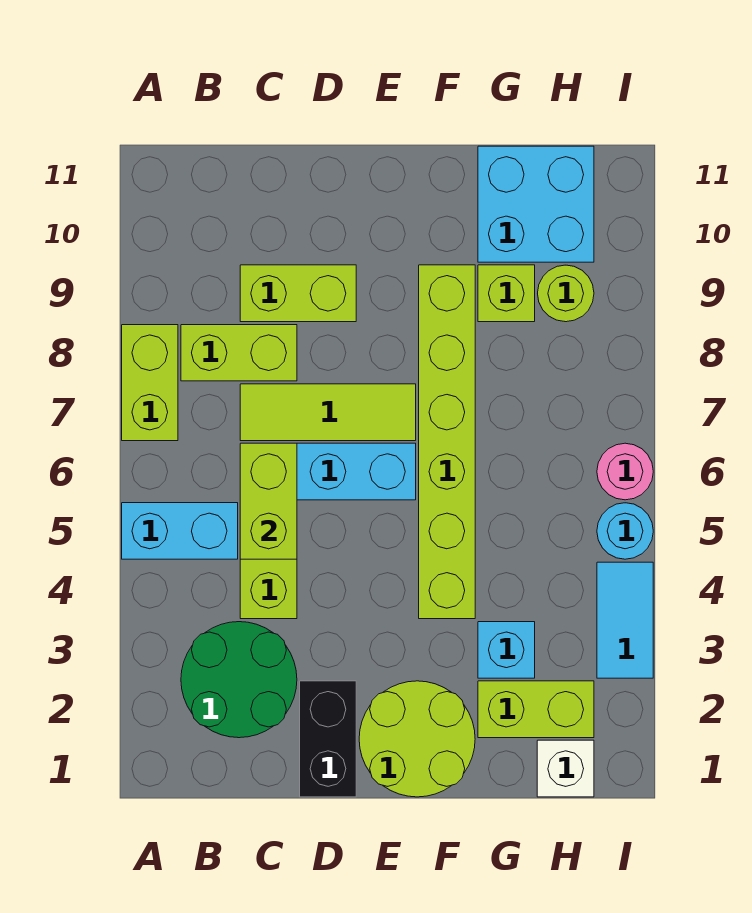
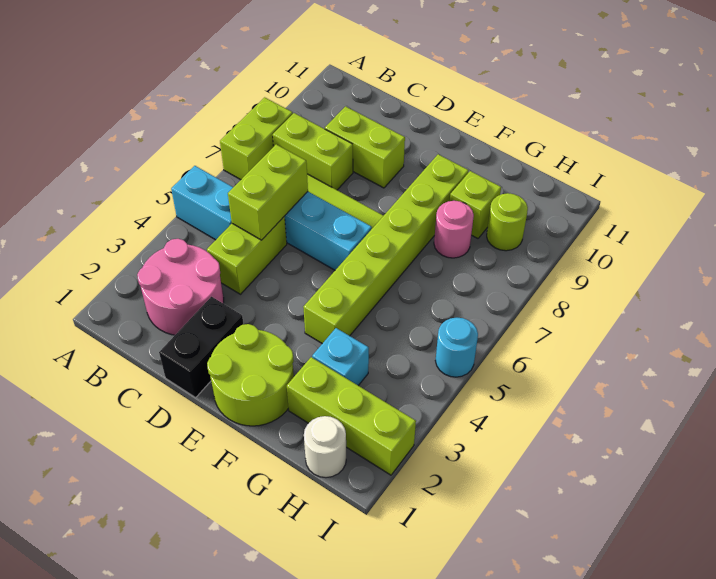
green 2x2 round brick [181,622,297,738] -> pink 2x2 round brick [137,239,224,335]
lime 1x2 brick [478,681,594,738] -> lime 1x3 brick [287,357,416,475]
cyan 2x2 brick [478,146,594,262] -> none
white 1x1 brick [537,740,594,797] -> white 1x1 round brick [304,416,346,478]
cyan 1x2 tile [597,562,653,678] -> none
pink 1x1 round brick [597,443,653,500] -> pink 1x1 round brick moved to [434,201,474,258]

